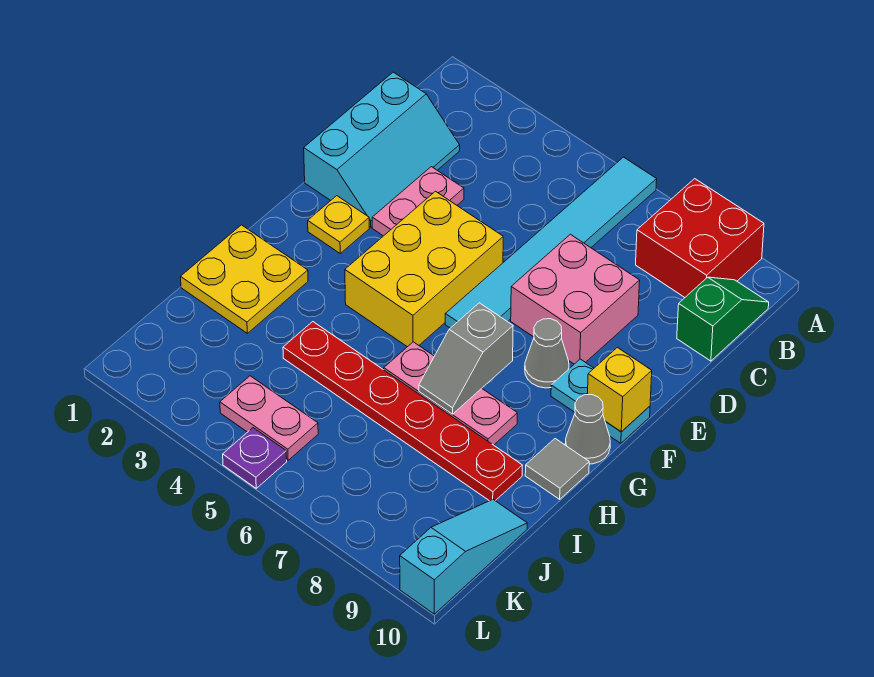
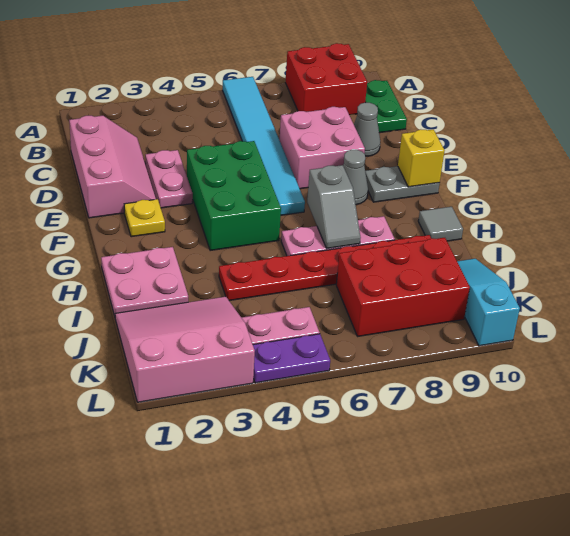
green 1x2 slope [677,277,769,361] -> green 1x2 plate [365,80,407,133]
cyan 2x3 slope [304,72,460,227] -> pink 2x3 slope [69,116,156,218]
yellow 2x3 brick [345,191,503,347] -> green 2x3 brick [187,141,281,251]
cyan 1x2 plate [551,359,650,443] -> grey 1x2 plate [365,166,440,202]
grey 1x1 cone [565,395,610,464] -> grey 1x1 cone moved to [354,103,380,156]
yellow 2x2 plate [181,225,308,333] -> pink 2x2 plate [101,247,188,316]
none -> pink 3x3 slope [115,297,255,402]
none -> red 2x3 brick [336,238,470,336]
purple 1x1 plate [223,428,287,488] -> purple 1x2 plate [253,334,330,383]

